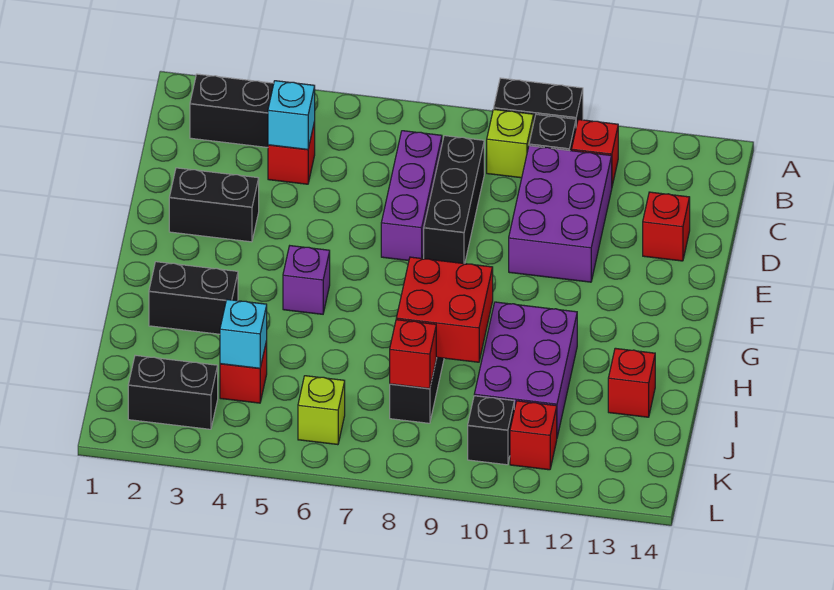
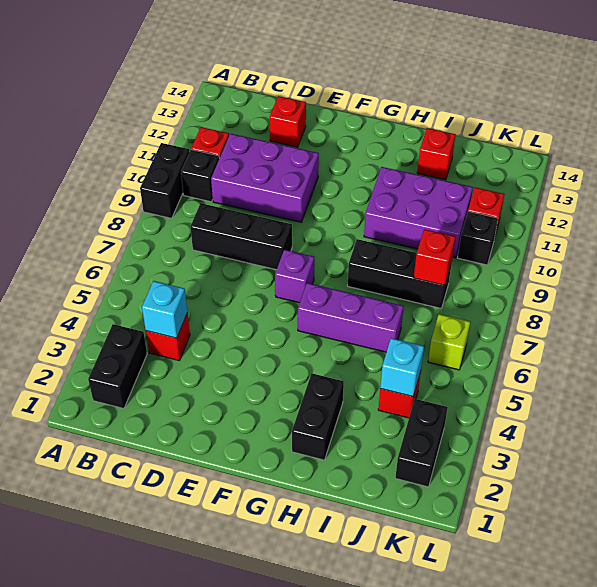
lime 1x1 brick [487,109,534,178] -> none
purple 1x3 brick [381,131,442,261] -> purple 1x3 brick moved to [298,283,404,352]
black 1x2 brick [169,168,259,242] -> none
purple 1x1 brick [283,246,330,314] -> purple 1x1 brick moved to [275,250,314,303]
red 2x2 brick [396,257,493,362] -> none

